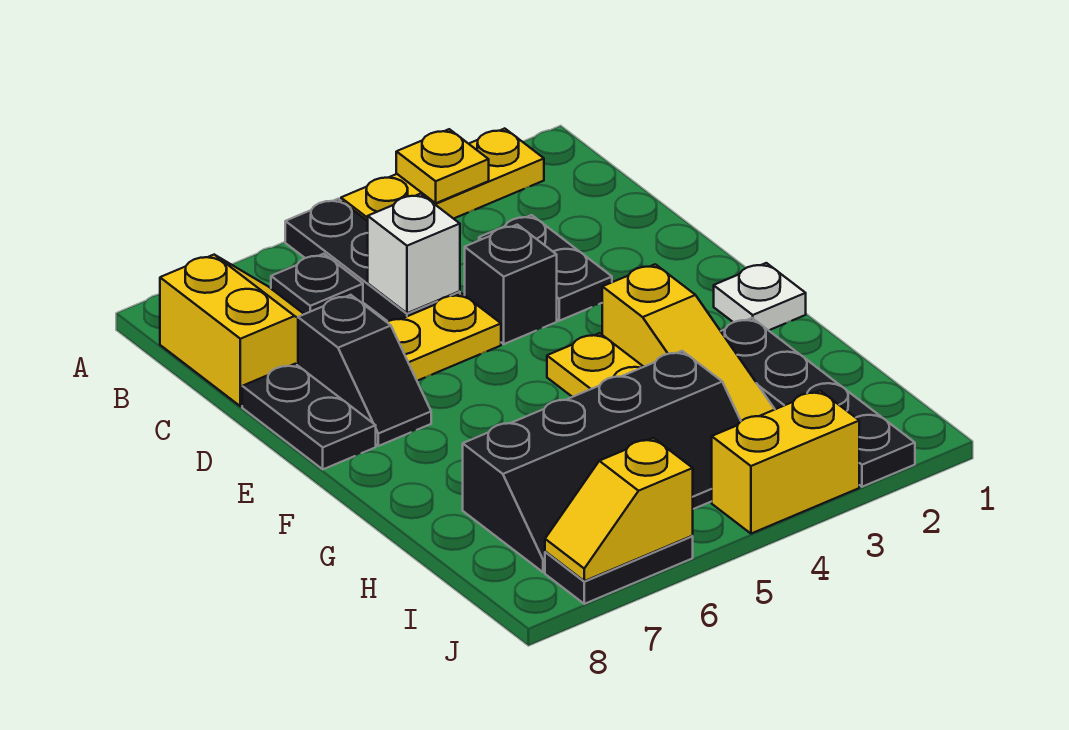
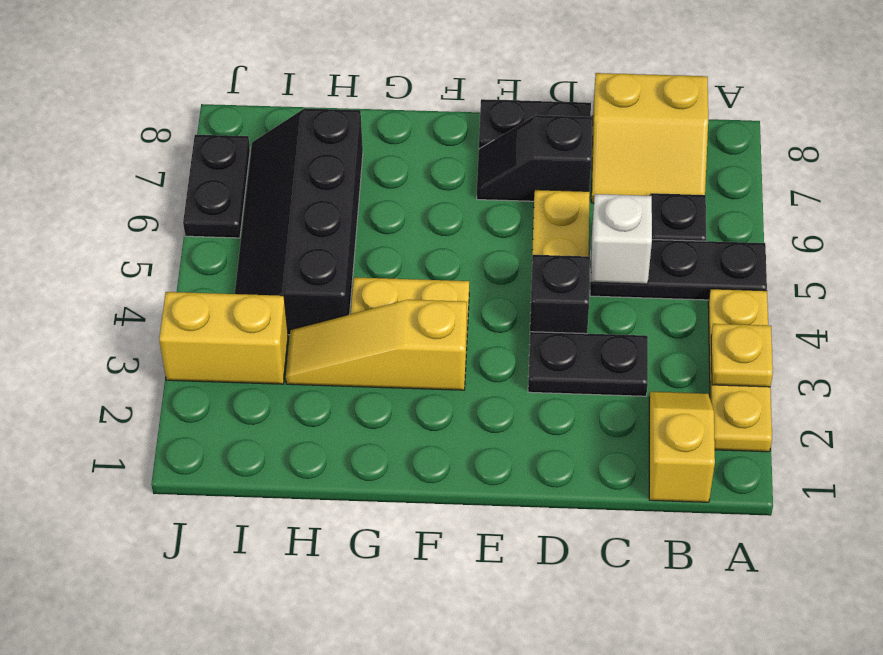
white 1x1 plate [714,263,806,330] -> none
black 1x4 plate [721,318,915,487] -> none
yellow 1x2 brick [712,391,859,534] -> yellow 1x2 brick turned to [159,292,288,384]
yellow 1x2 slope [545,438,693,581] -> yellow 1x2 slope moved to [649,391,715,502]

